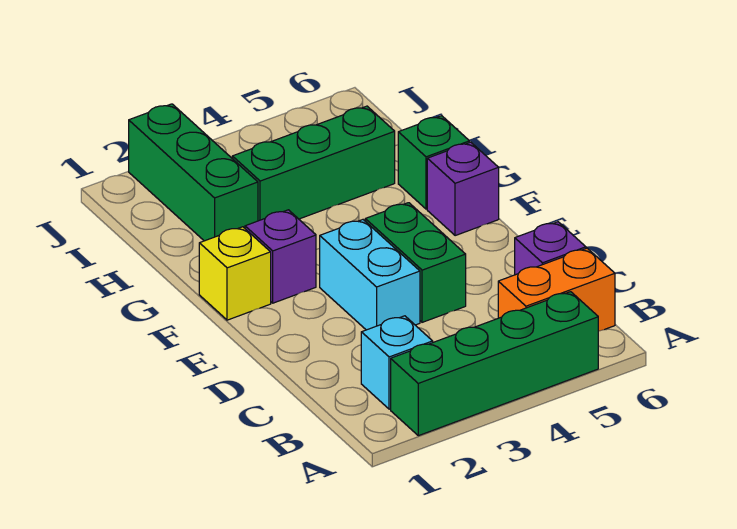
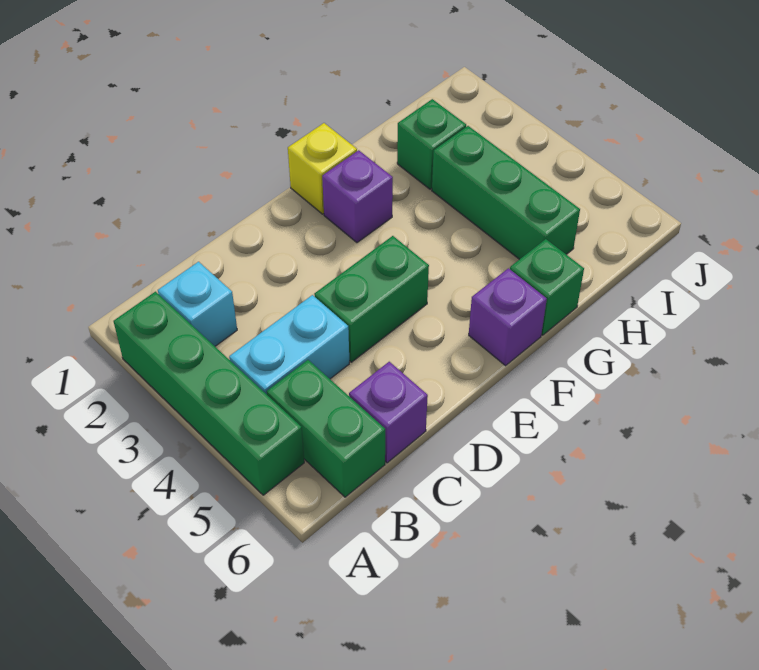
orange 1x2 brick [498,248,615,331] -> green 1x2 brick [267,360,385,497]
cyan 1x2 brick [320,220,420,330] -> cyan 1x2 brick moved to [229,295,349,394]
green 1x3 brick [129,104,258,241] -> green 1x1 brick [397,99,466,189]

